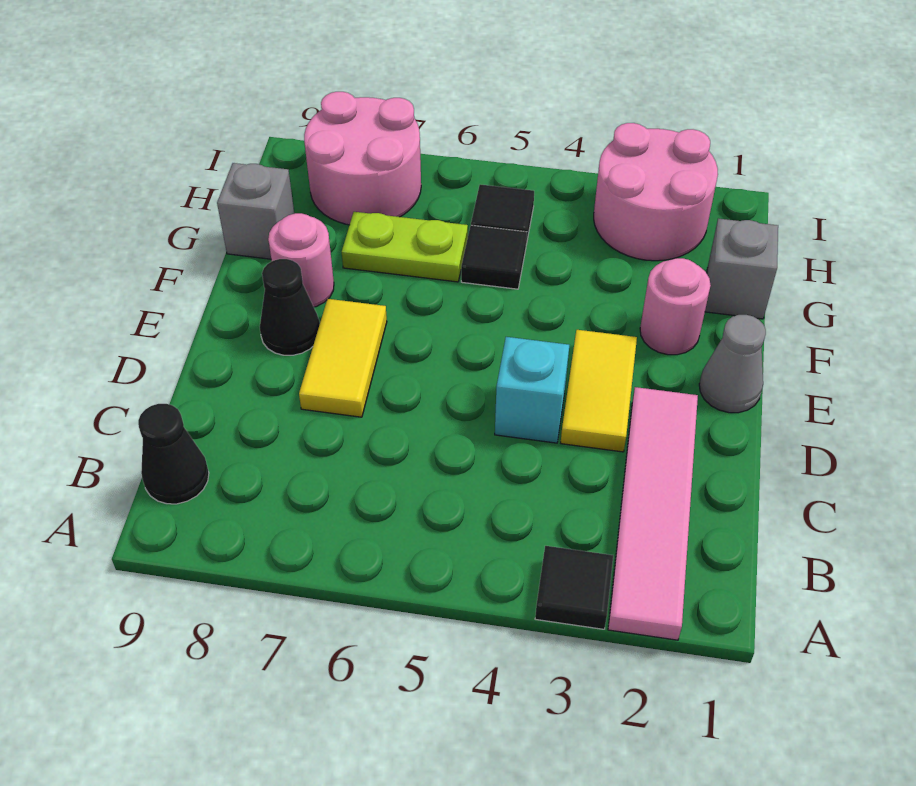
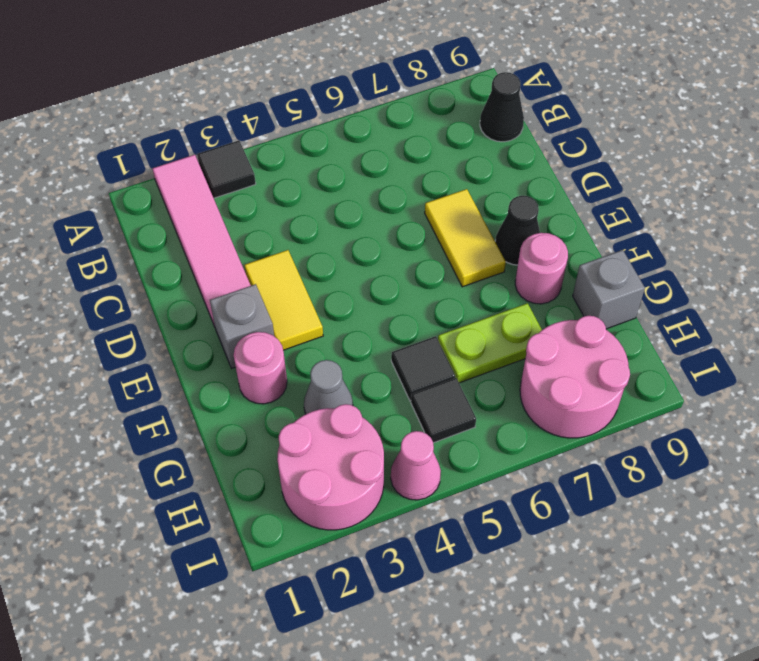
cyan 1x1 brick [495,337,569,443] -> none
grey 1x1 cone [699,315,766,413] -> grey 1x1 cone moved to [304,360,353,414]
grey 1x1 brick [705,219,778,319] -> grey 1x1 brick moved to [210,284,274,368]
none -> pink 1x1 cone [391,431,441,500]

